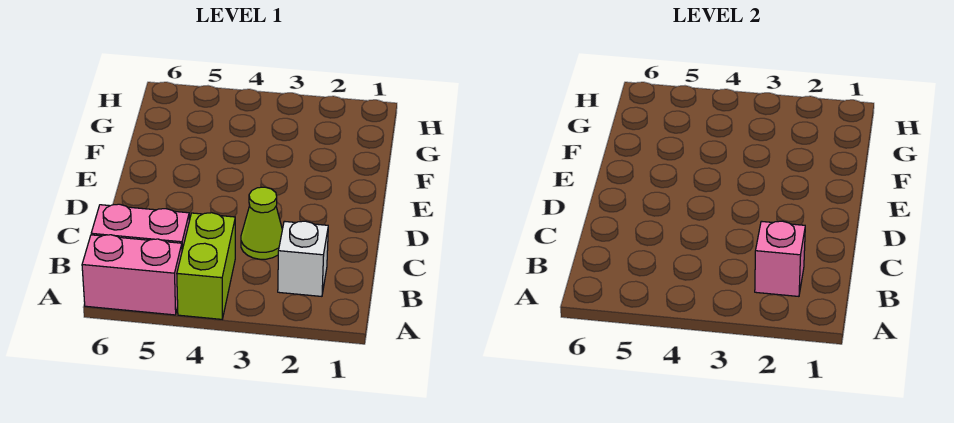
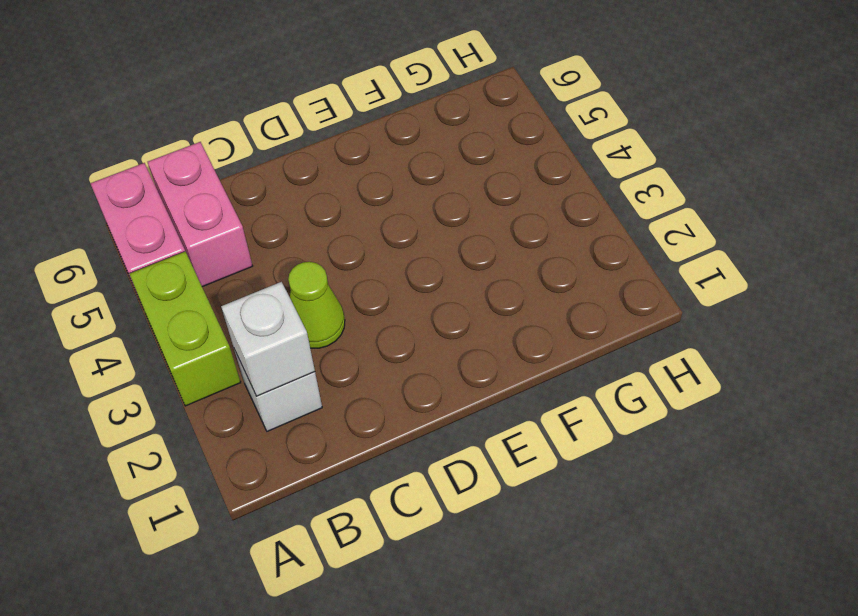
lime 1x2 brick [177,213,235,319] -> lime 1x2 brick turned to [130,252,241,406]
pink 1x1 brick [755,221,805,296] -> white 1x1 brick [221,282,315,396]

